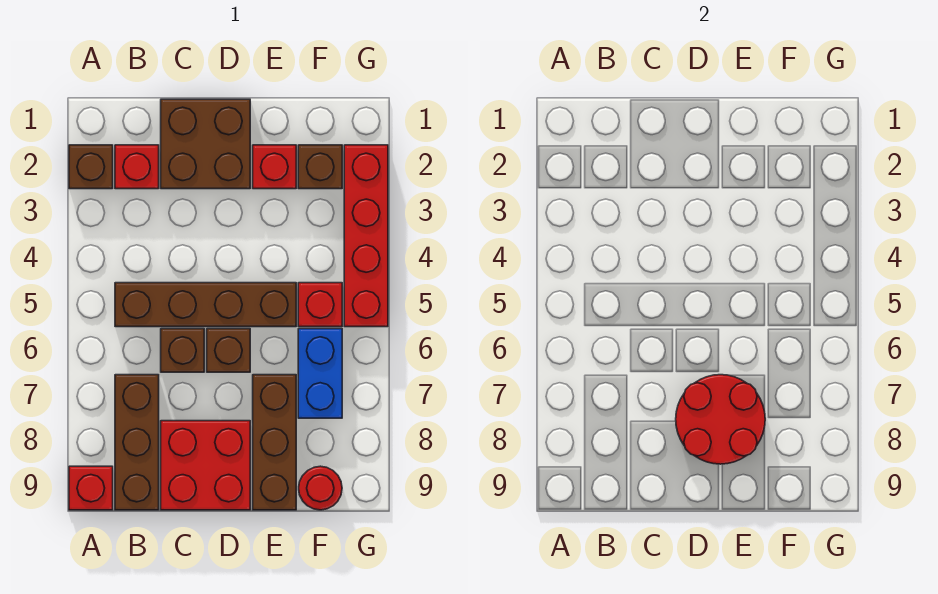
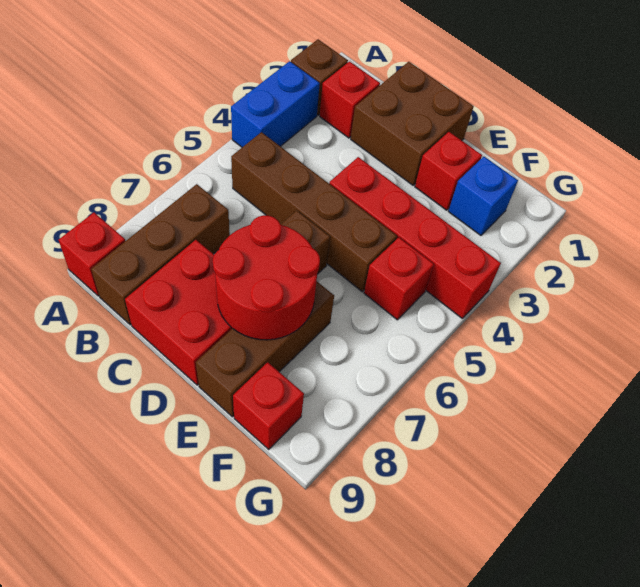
brown 1x1 brick [161,329,204,372] -> none
brown 1x1 brick [298,145,342,189] -> blue 1x1 brick [448,157,518,235]
blue 1x2 brick [298,329,342,418] -> blue 1x2 brick moved to [231,61,320,147]
red 1x1 round brick [299,466,342,510] -> red 1x1 brick [233,362,304,449]
red 1x4 brick [344,145,388,327] -> red 1x4 brick turned to [329,157,501,318]

